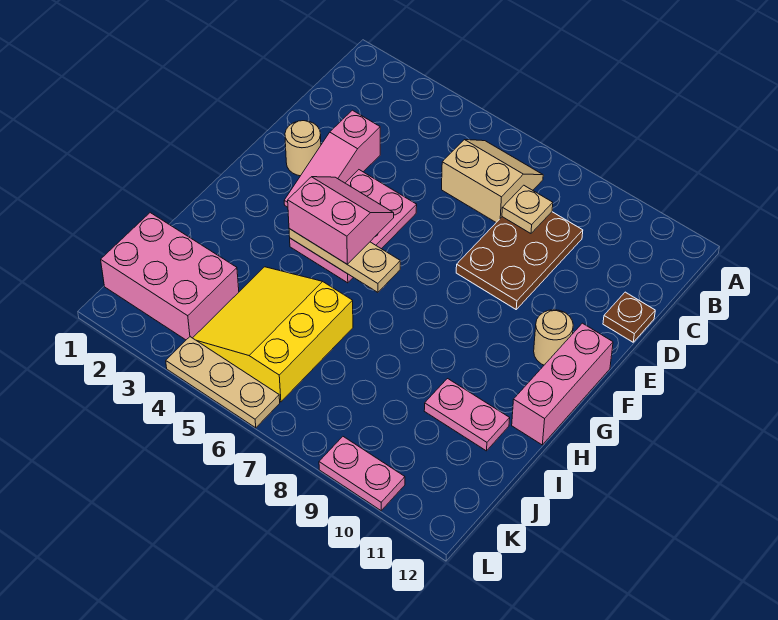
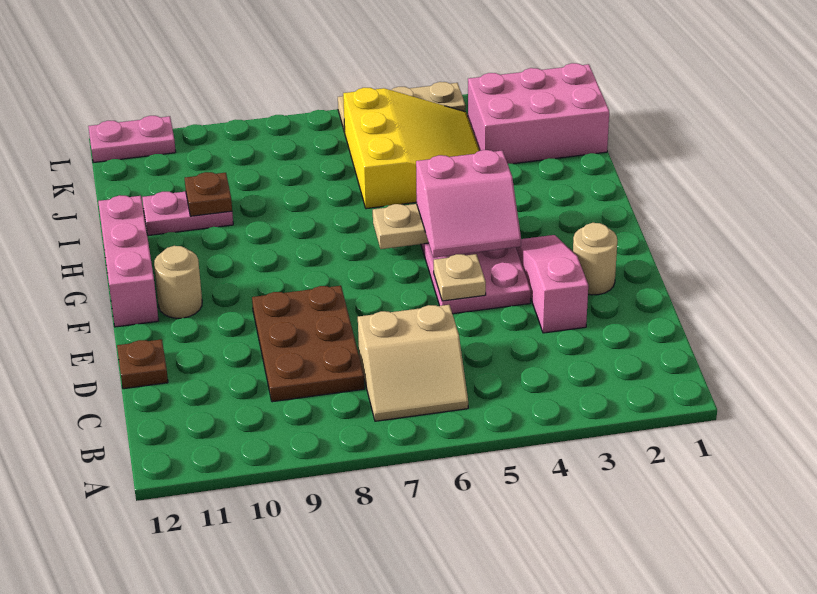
tan 1x1 plate [502,185,553,233] -> tan 1x1 plate moved to [434,254,486,301]
none -> brown 1x1 plate [185,172,232,216]
pink 1x2 plate [319,437,405,511] -> pink 1x2 plate moved to [88,116,176,163]

